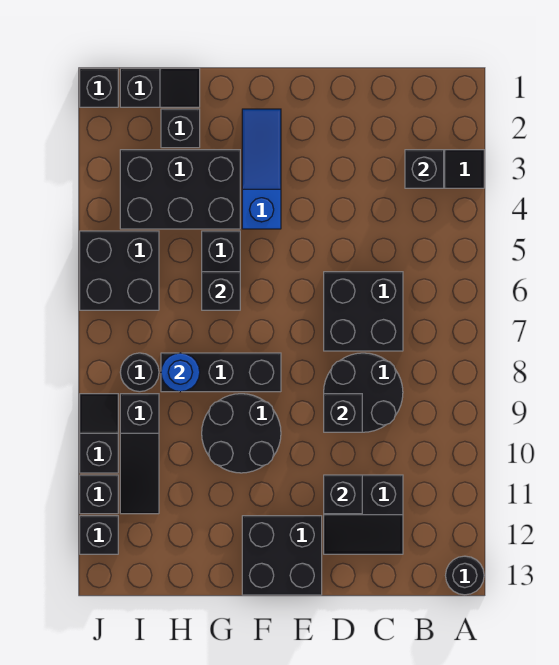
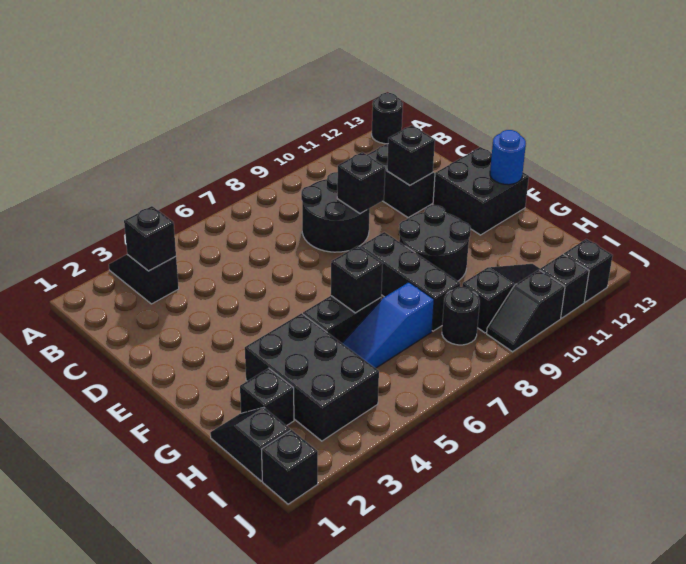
black 2x2 brick [324,272,403,351] -> none
blue 1x3 slope [242,109,281,229] -> blue 1x3 slope moved to [342,282,434,368]
blue 1x1 round brick [161,353,200,392] -> blue 1x1 round brick moved to [490,130,526,185]
black 2x2 brick [80,231,159,310] -> none

